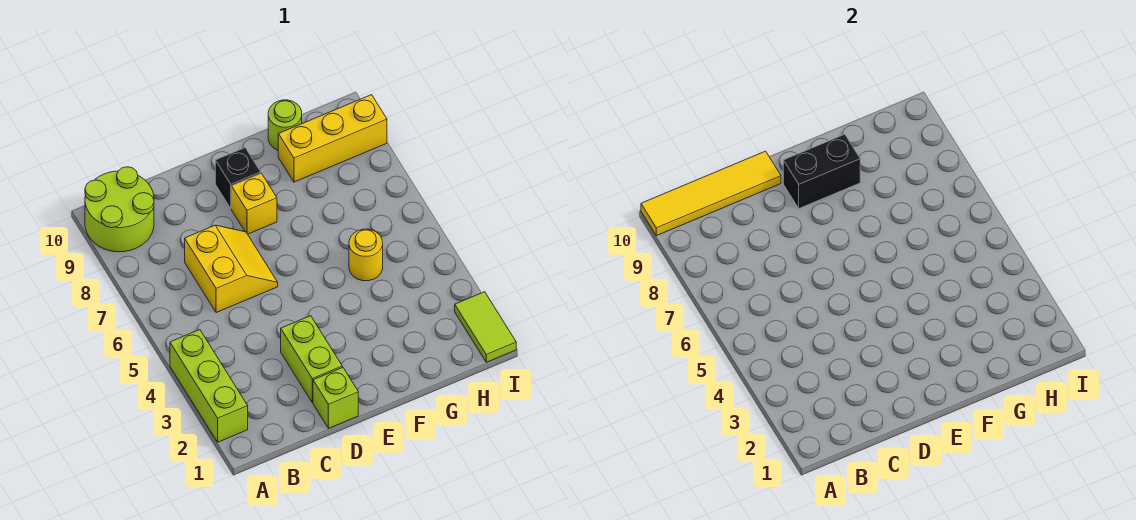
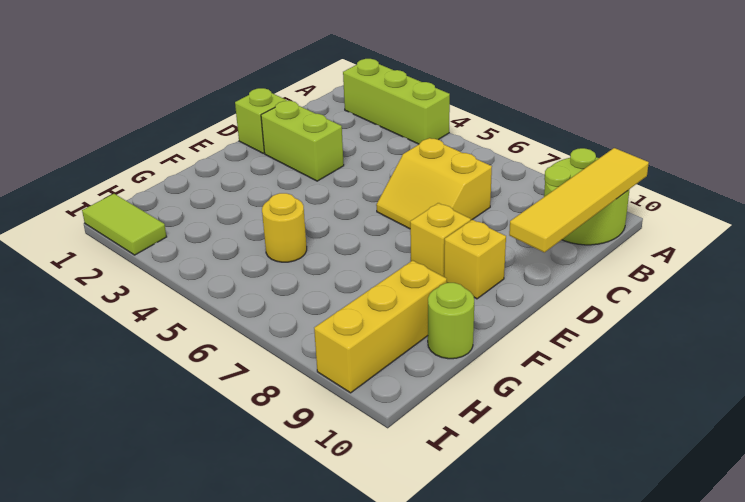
black 1x1 brick [215,148,261,208] -> yellow 1x1 brick [444,220,506,299]
black 1x2 brick [783,134,860,208] -> none

